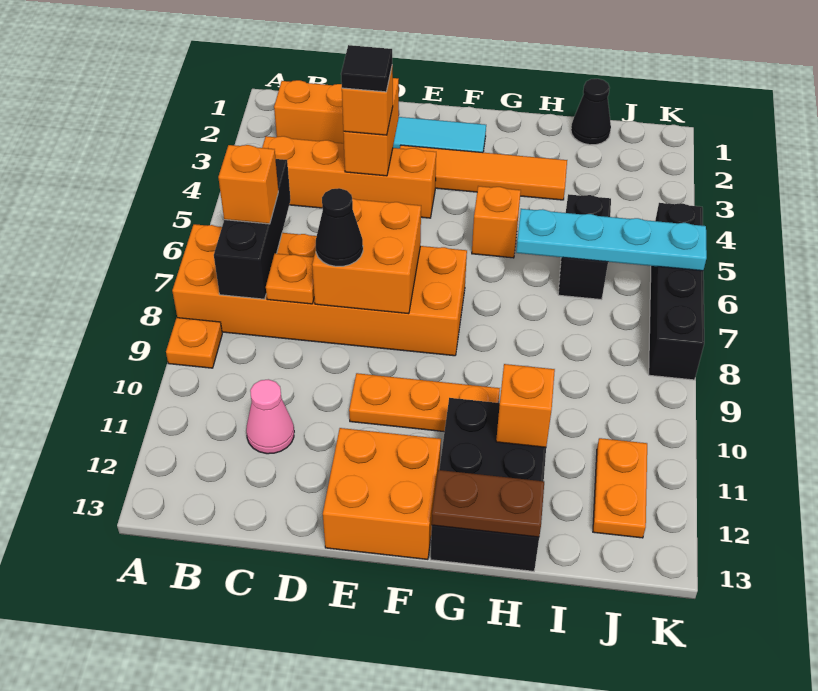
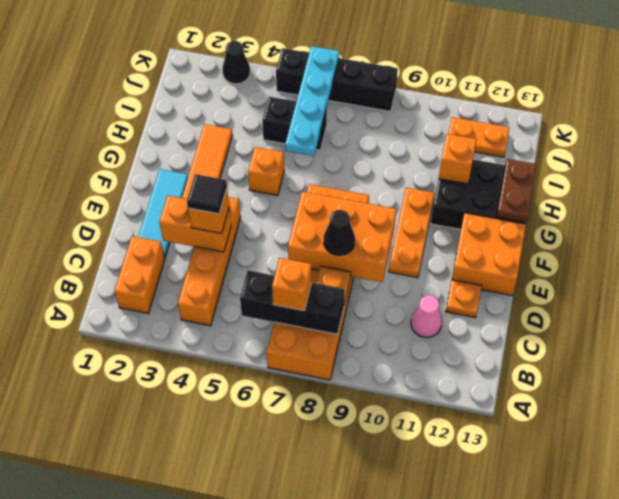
orange 1x1 plate [166,318,222,368] -> orange 1x1 plate moved to [446,280,482,318]
orange 2x2 brick [312,199,421,314] -> orange 2x3 brick [288,192,396,282]
black 1x1 cone [571,79,611,145] -> black 1x1 cone moved to [222,41,250,84]

